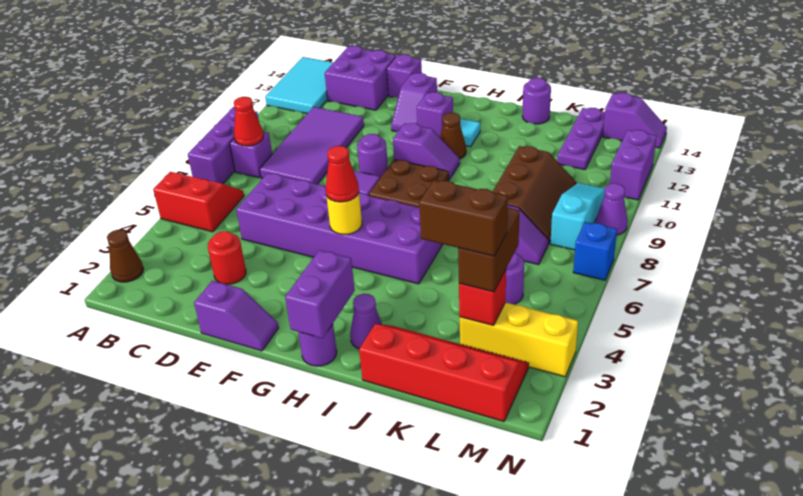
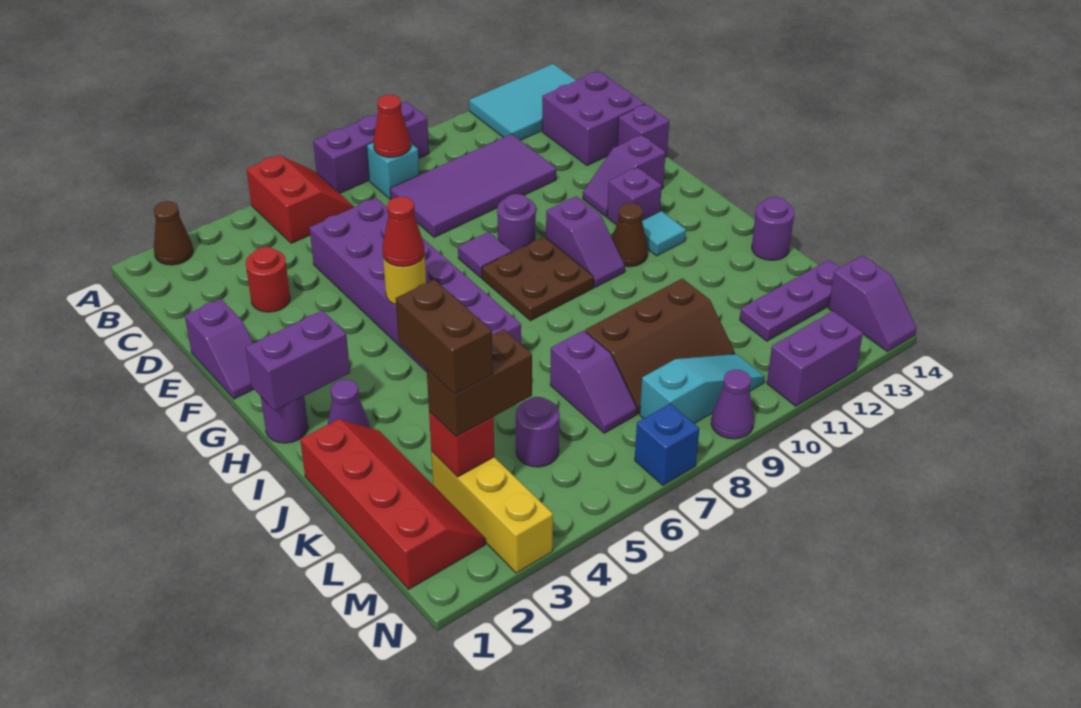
purple 1x1 brick [230,132,272,178] -> cyan 1x1 brick [367,142,419,199]

